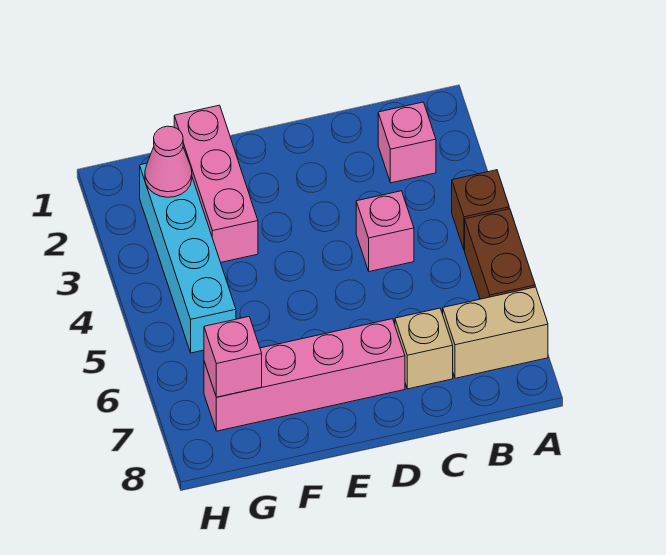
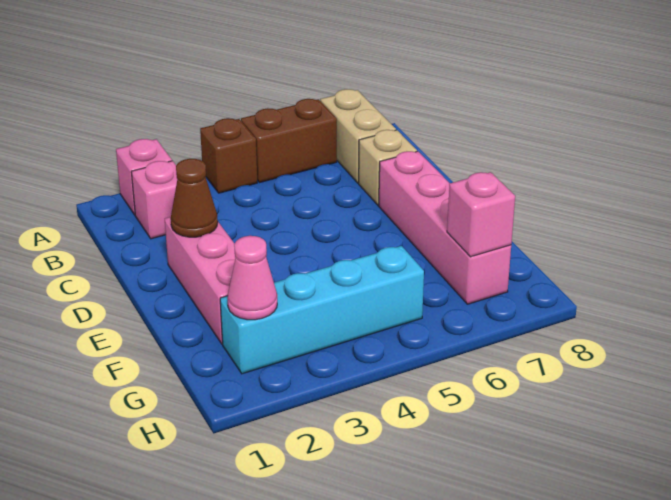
pink 1x1 brick [356,191,414,272] -> pink 1x1 brick moved to [116,139,172,215]
none -> brown 1x1 cone [171,159,218,237]
pink 1x3 brick [174,105,258,262] -> pink 1x3 brick turned to [165,217,235,344]

